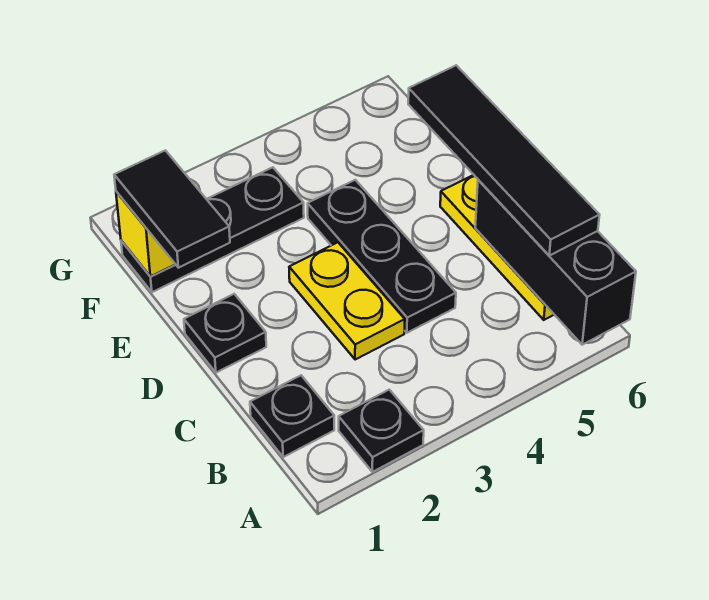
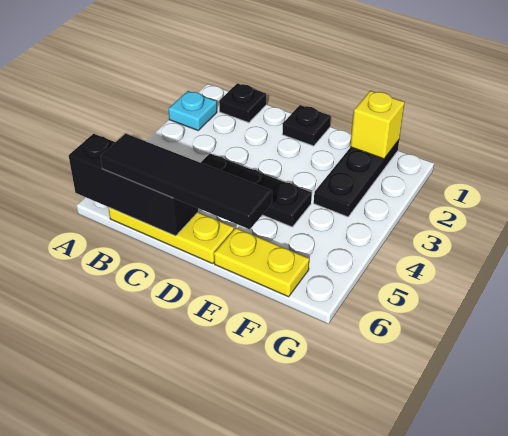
black 1x1 plate [339,390,424,472] -> cyan 1x1 plate [168,91,217,130]
yellow 1x2 plate [289,242,405,360] -> yellow 1x2 plate moved to [214,228,309,297]
black 1x2 tile [114,150,230,268] -> none

